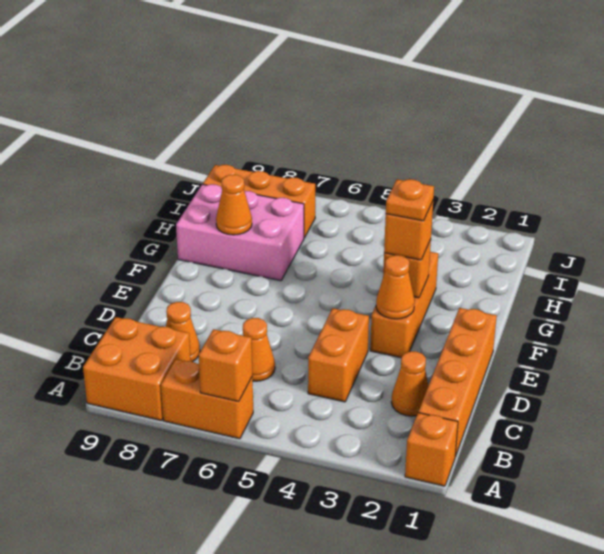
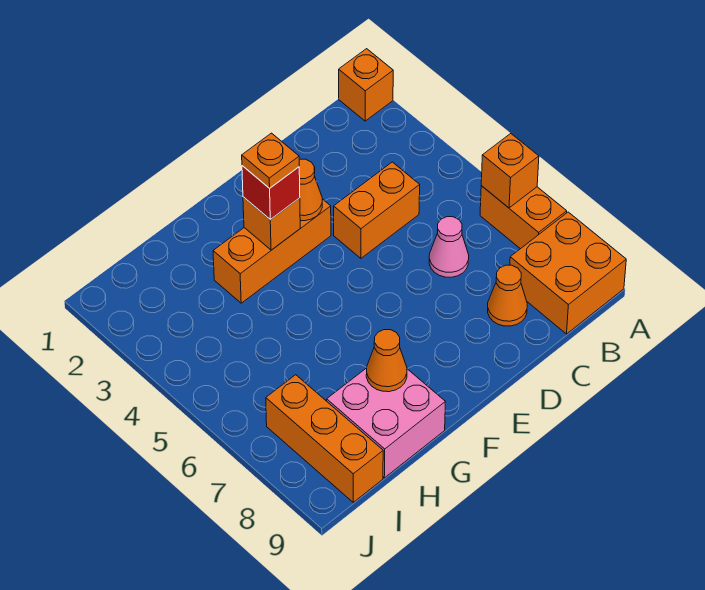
orange 1x4 brick [418,308,497,457] -> none
orange 1x1 cone [391,351,429,416] -> none
orange 1x1 cone [243,318,275,381] -> pink 1x1 cone [429,217,469,277]
orange 1x1 brick [384,201,433,260] -> red 1x1 brick [242,166,300,220]
pink 2x3 brick [176,184,304,281] -> pink 2x2 brick [327,368,445,478]

